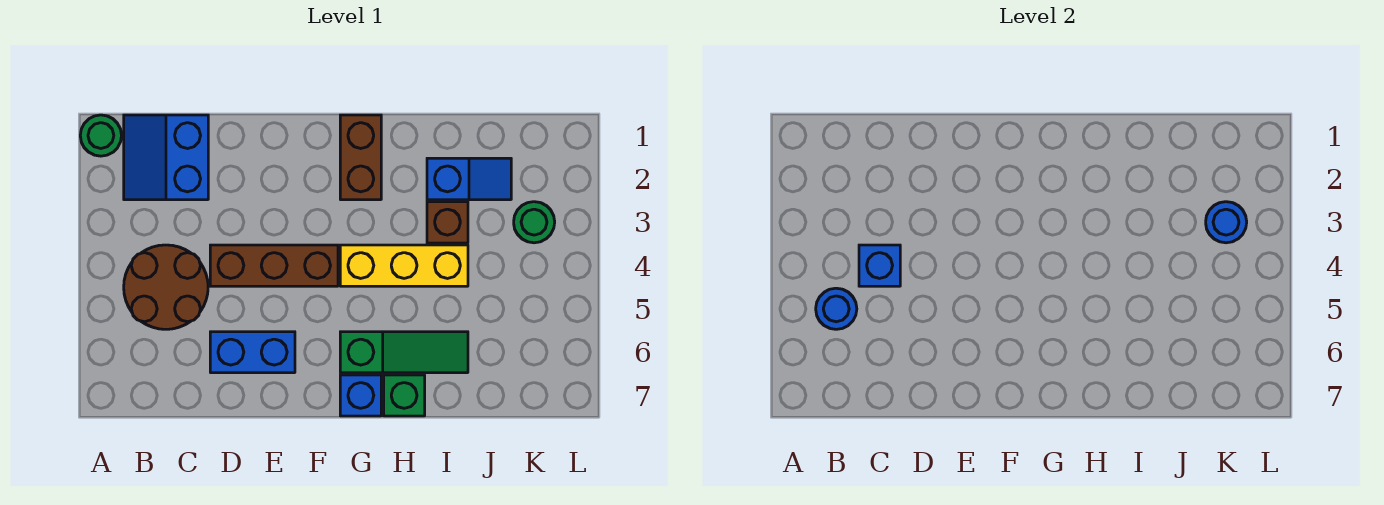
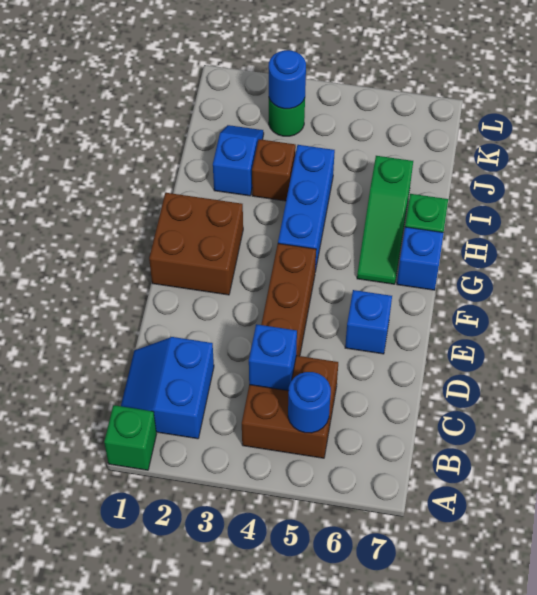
green 1x1 round brick [80,115,122,156] -> green 1x1 brick [104,405,157,470]
blue 2x2 slope [124,115,208,200] -> blue 2x2 slope turned to [121,337,214,439]
brown 2x2 round brick [124,245,208,329] -> brown 2x2 brick [242,356,338,458]
blue 1x2 brick [210,332,295,373] -> blue 1x1 brick [345,290,392,354]
brown 1x2 brick [340,115,381,200] -> brown 2x2 brick [149,193,243,295]
yellow 1x3 brick [340,245,468,286] -> blue 1x3 brick [278,145,335,272]
green 1x3 slope [340,332,468,373] -> green 1x3 slope turned to [357,156,413,284]

